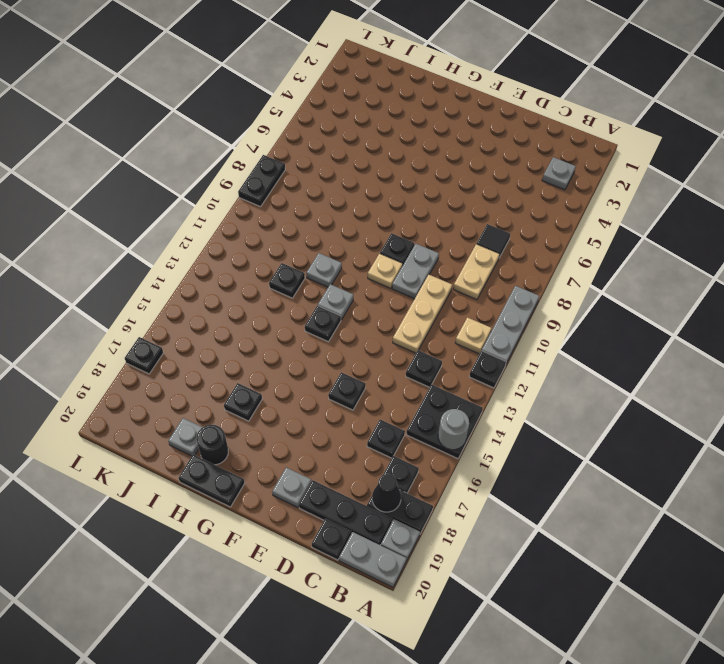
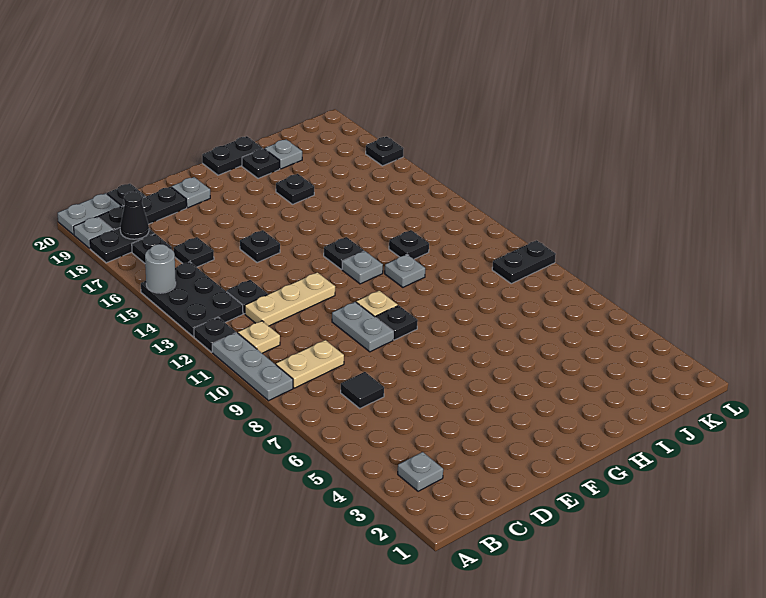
black 2x2 plate [406,384,483,459] -> black 2x3 plate [141,262,243,337]
tan 1x2 plate [453,244,500,300] -> tan 1x2 plate turned to [276,340,344,388]
tan 1x3 plate [393,275,452,353] -> tan 1x3 plate turned to [245,272,335,326]
black 1x1 round brick [196,425,228,465] -> black 1x1 plate [242,149,280,178]
black 1x2 plate [238,155,285,207] -> black 1x2 plate turned to [492,240,556,284]

